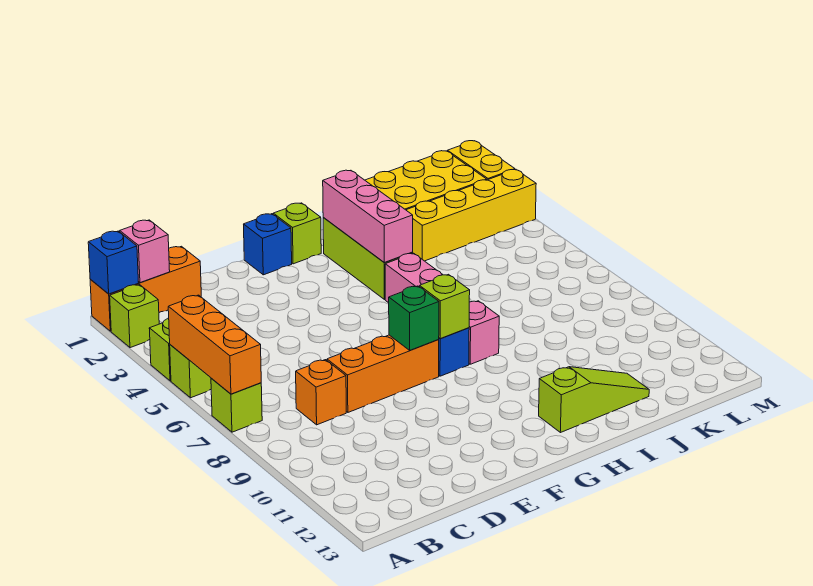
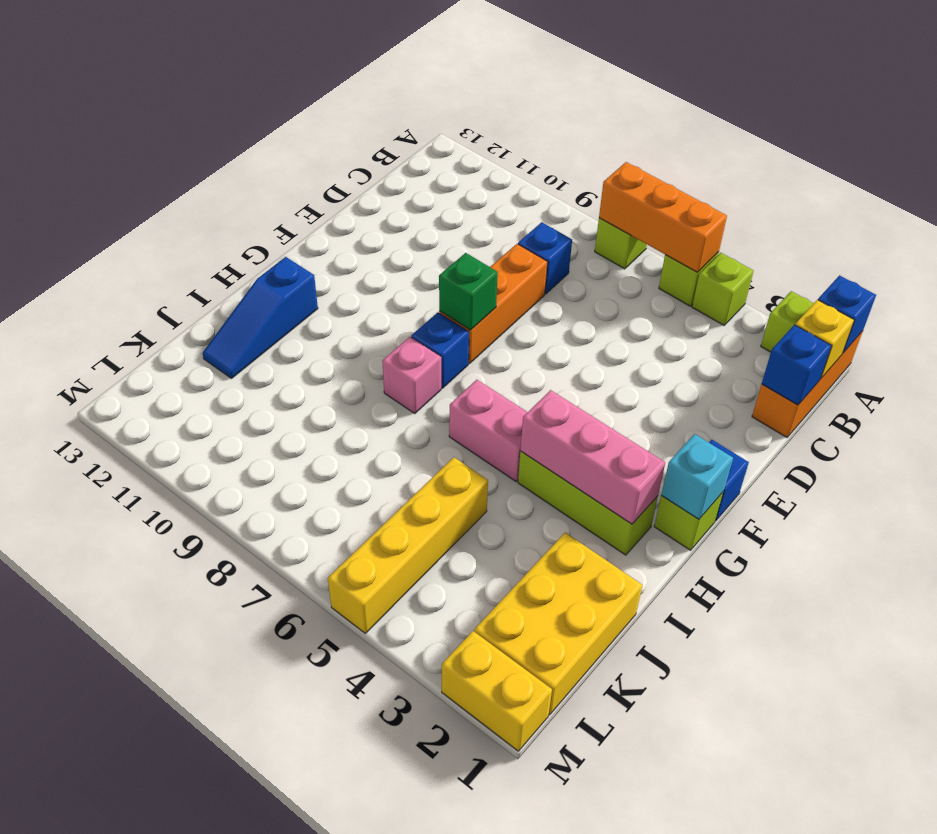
pink 1x1 brick [120,220,170,283] -> yellow 1x1 brick [795,300,854,379]
none -> blue 1x1 brick [762,325,832,405]
orange 1x1 brick [296,360,346,425] -> blue 1x1 brick [518,222,572,294]
none -> cyan 1x1 brick [661,434,733,519]
lime 1x1 brick [420,274,470,339] -> none
lime 1x3 slope [539,367,649,433] -> blue 1x3 slope [202,257,318,378]
yellow 1x4 brick [406,170,536,261] -> yellow 1x4 brick moved to [328,457,488,633]

